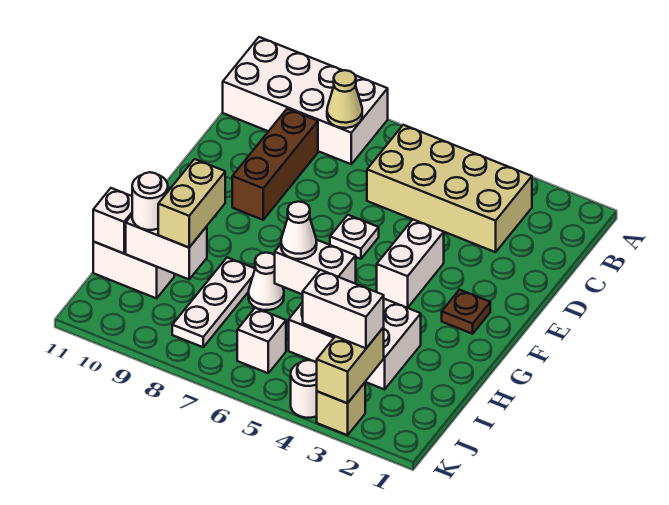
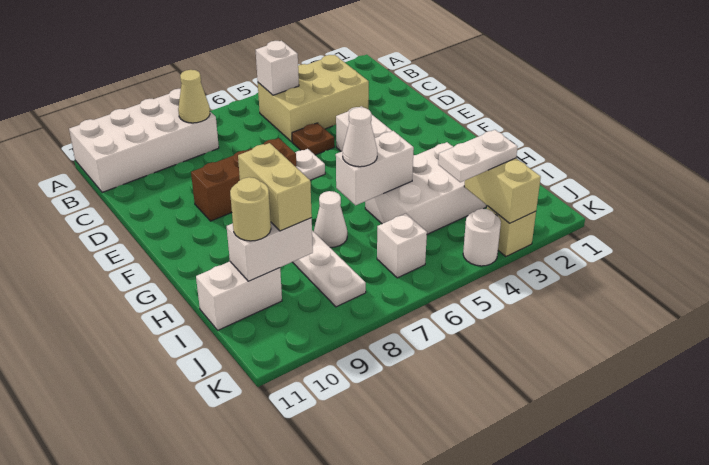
tan 2x4 brick [367,125,532,252] -> tan 2x3 brick [258,55,369,142]
brown 1x3 brick [232,109,318,220] -> brown 1x3 brick turned to [191,138,297,221]
brown 1x1 plate [442,290,490,334] -> brown 1x1 plate moved to [292,123,334,155]
white 1x1 round brick [132,172,168,230] -> tan 1x1 round brick [230,177,271,241]
white 1x1 brick [93,188,132,253] -> white 1x1 brick moved to [256,41,299,95]
white 1x2 brick [303,270,384,348] -> white 1x2 plate [438,130,518,182]

